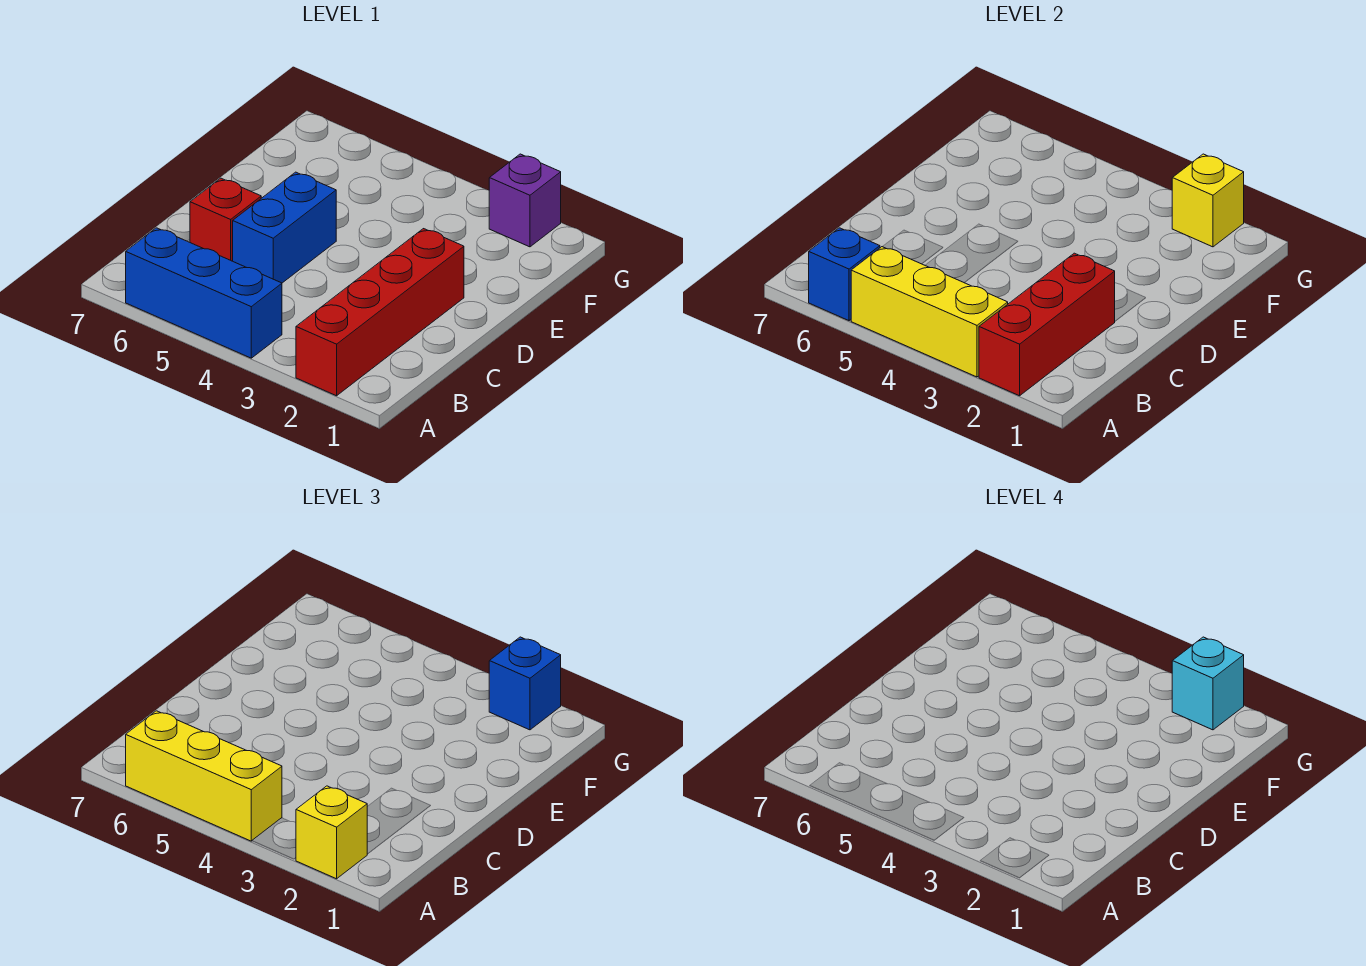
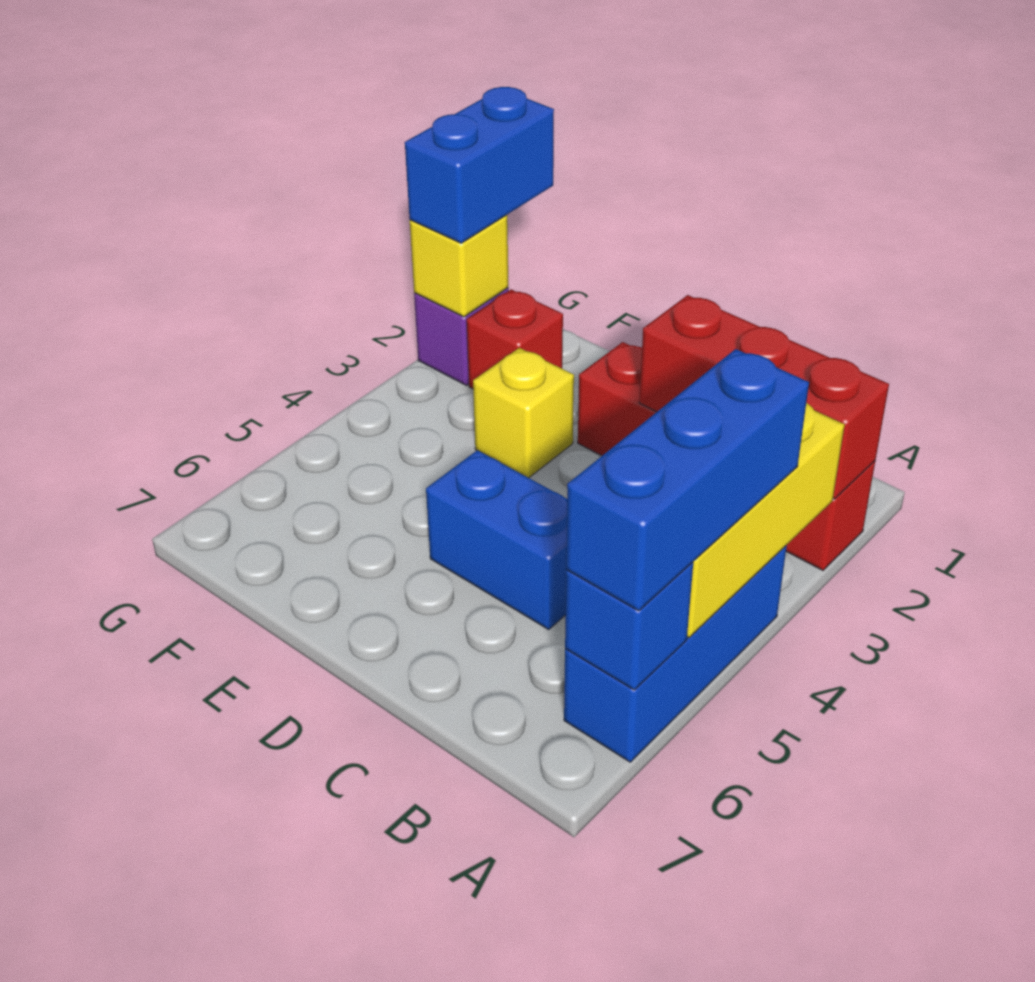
yellow 1x1 brick [296,786,367,879] -> yellow 1x1 brick moved to [473,348,574,478]
yellow 1x3 brick [126,711,282,841] -> blue 1x3 brick [566,349,809,611]
red 1x1 brick [190,178,261,261] -> red 1x1 brick moved to [467,289,563,389]
blue 1x1 brick [489,637,561,730] -> blue 1x2 brick [405,87,554,243]
cyan 1x1 brick [1172,637,1244,730] -> none

